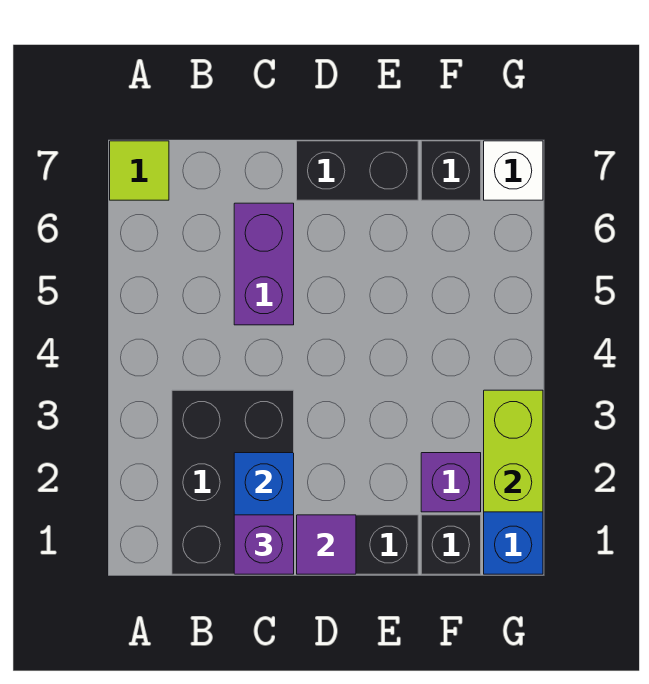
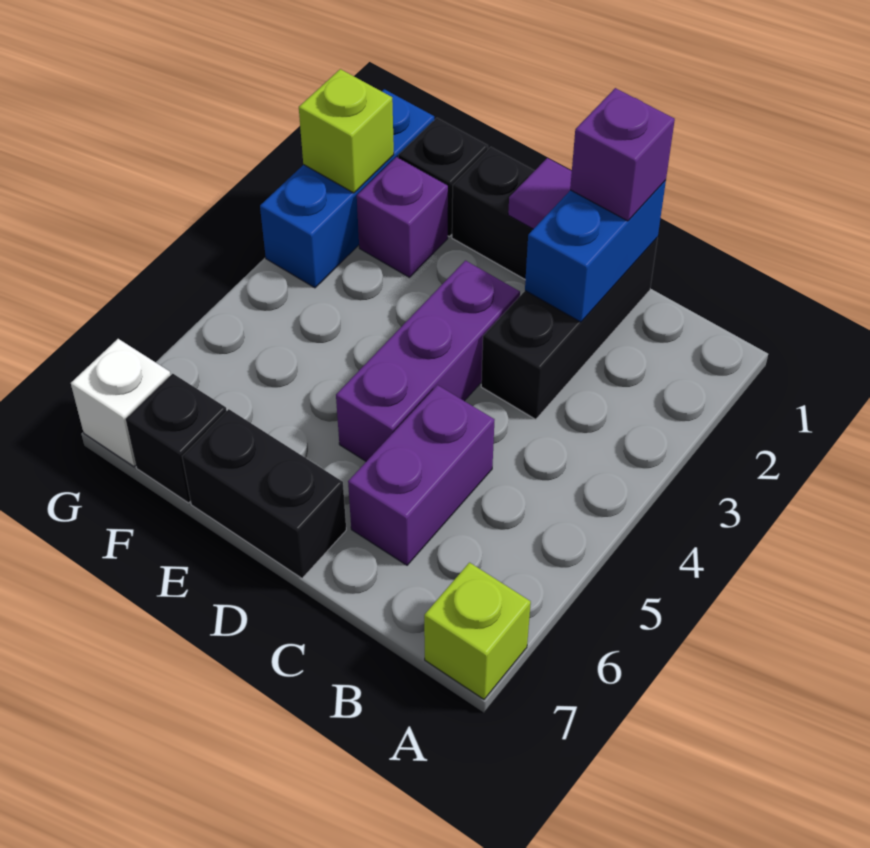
lime 1x1 tile [110,141,169,200] -> lime 1x1 brick [424,563,531,699]
black 2x3 brick [172,390,294,574] -> black 1x3 brick [481,237,658,419]
none -> purple 1x3 brick [336,260,520,461]
lime 1x2 brick [484,390,543,512] -> lime 1x1 brick [299,69,394,193]

